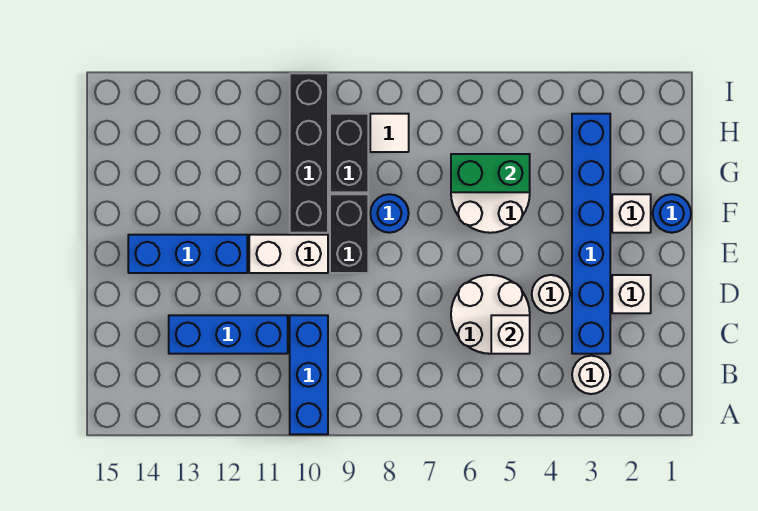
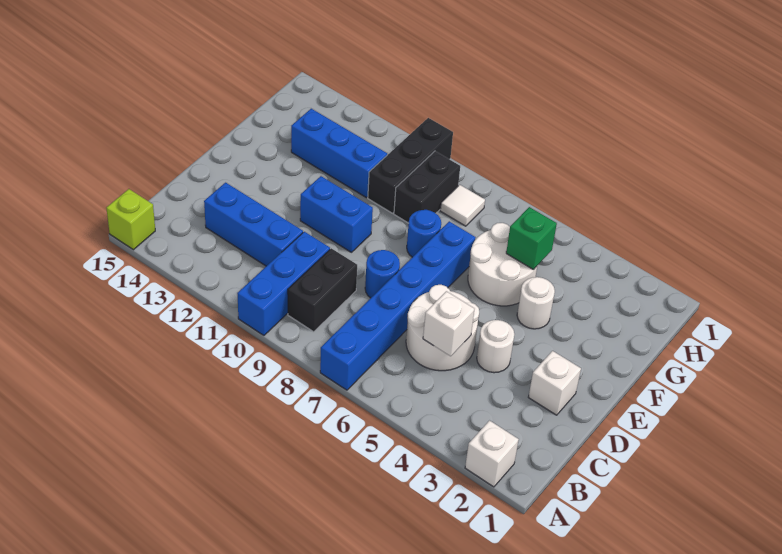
none -> lime 1x1 brick [106,189,155,250]
white 1x1 round brick [572,356,610,394] -> white 1x1 round brick moved to [517,277,555,329]
blue 1x6 brick [572,114,610,354] -> blue 1x6 brick moved to [320,221,476,390]
black 1x2 brick [330,194,368,273] -> black 1x2 brick moved to [288,248,357,332]
white 1x2 brick [249,235,328,273] -> blue 1x2 brick [300,176,373,252]
blue 1x3 brick [128,235,247,273] -> blue 1x3 brick moved to [291,109,387,198]
blue 1x1 round brick [653,194,691,233] -> blue 1x1 round brick moved to [365,250,400,298]
white 1x1 brick [612,194,651,233] -> white 1x1 brick moved to [465,421,519,487]
black 1x4 brick [290,73,328,233] -> black 1x3 brick [368,118,453,213]
green 1x2 brick [451,154,530,192] -> green 1x1 brick [506,207,557,270]

